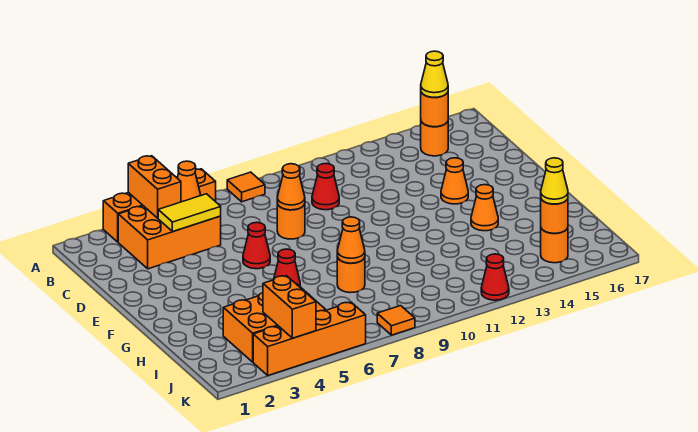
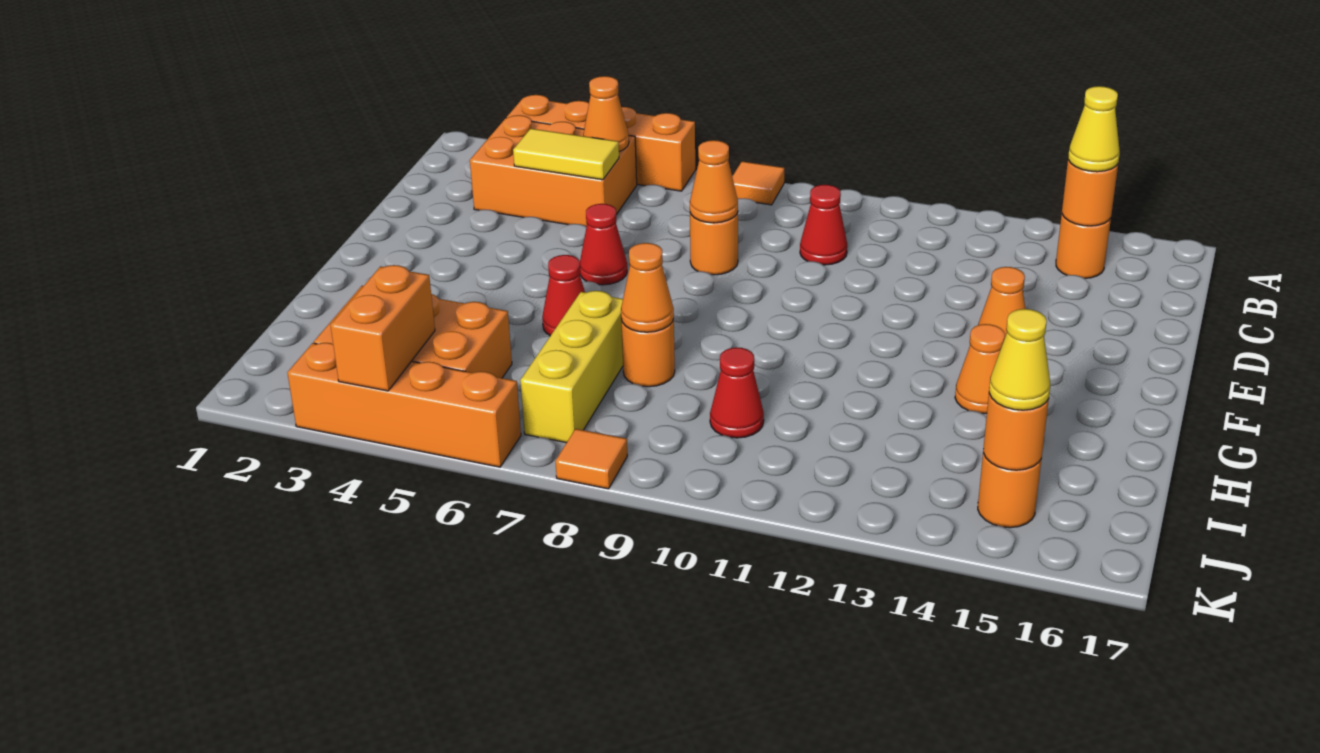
orange 1x2 brick [128,156,181,218] -> none
none -> yellow 1x3 brick [520,291,623,443]
red 1x1 cone [481,254,509,300] -> red 1x1 cone moved to [710,347,764,438]

